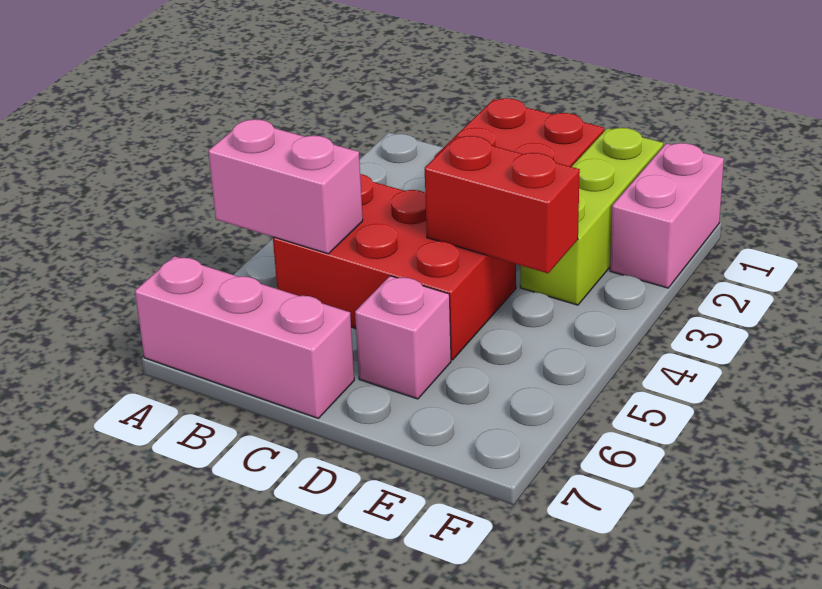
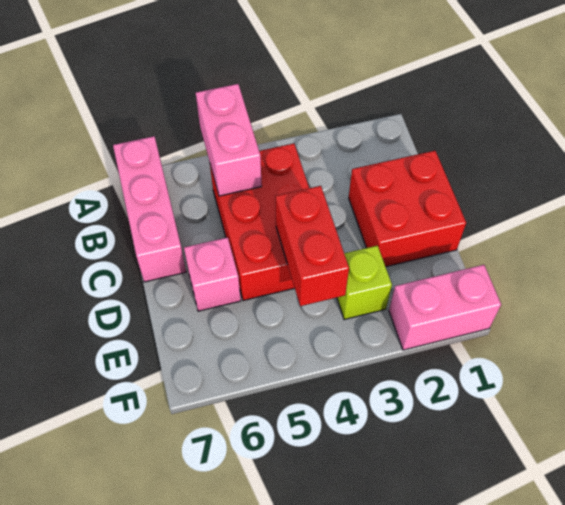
lime 1x3 brick [520,128,663,305] -> lime 1x1 brick [337,246,392,320]

